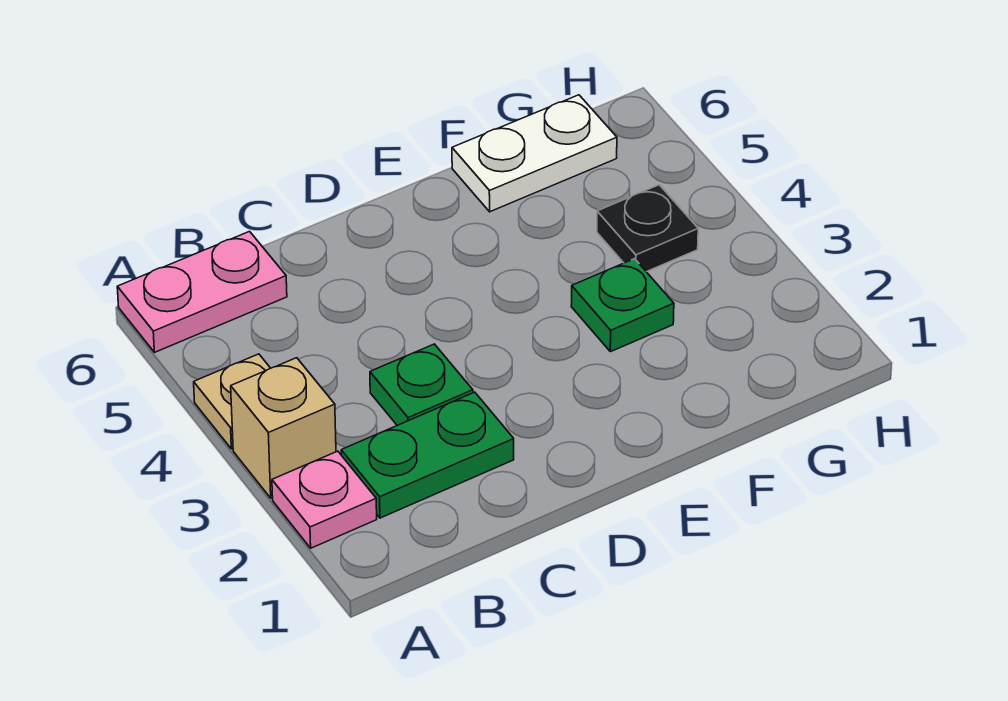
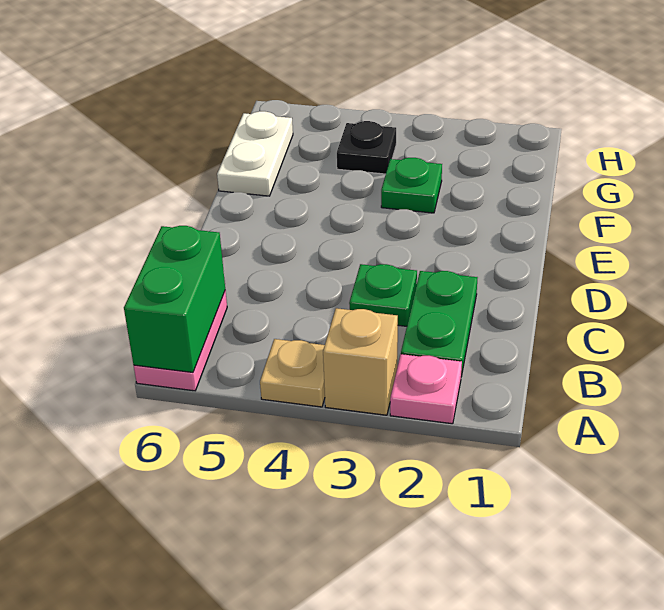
none -> green 1x2 brick [124,226,225,372]

